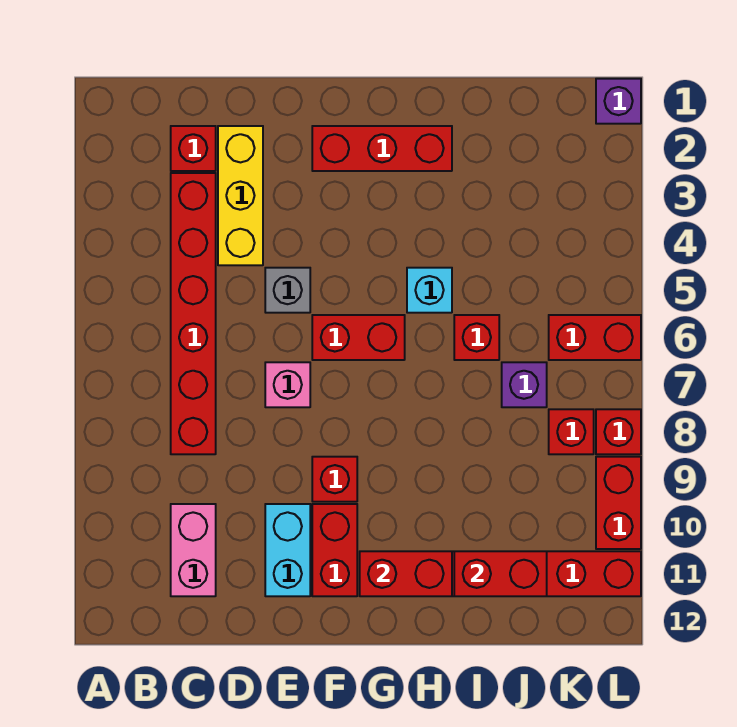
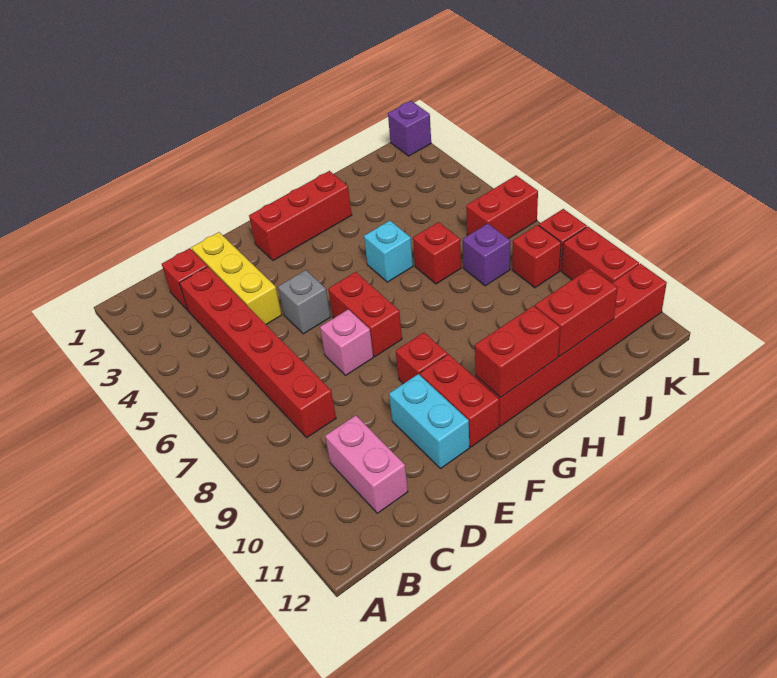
red 1x2 brick [312,315,405,360] -> red 1x2 brick turned to [328,272,402,357]

